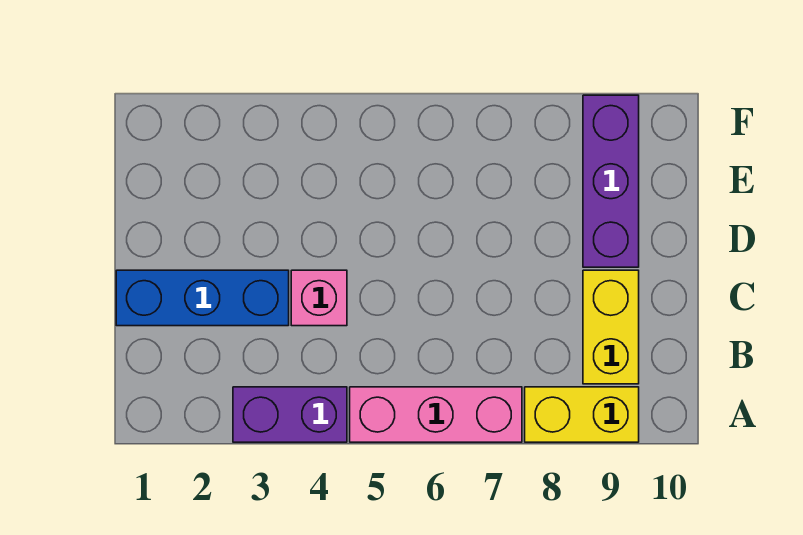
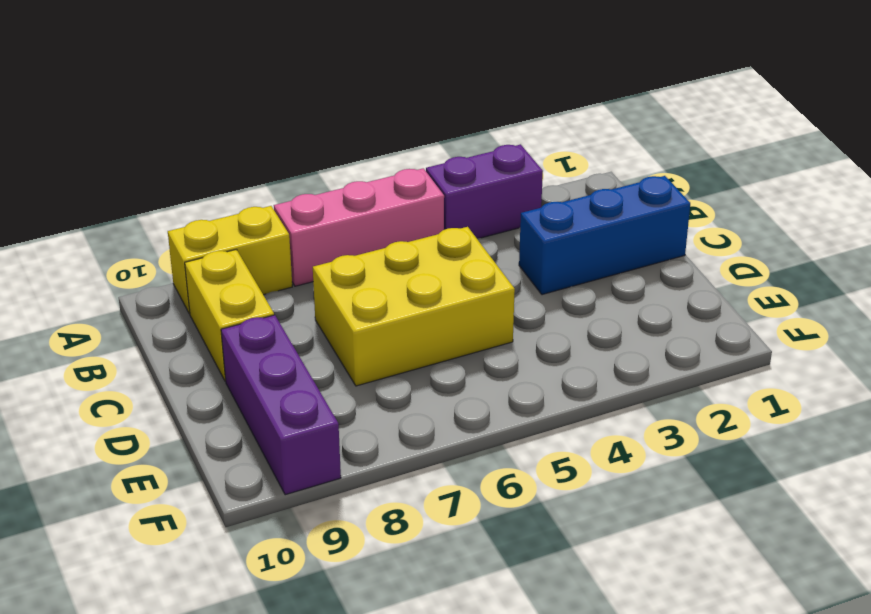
pink 1x1 brick [291,270,347,326] -> none
none -> yellow 2x3 brick [313,227,515,386]

